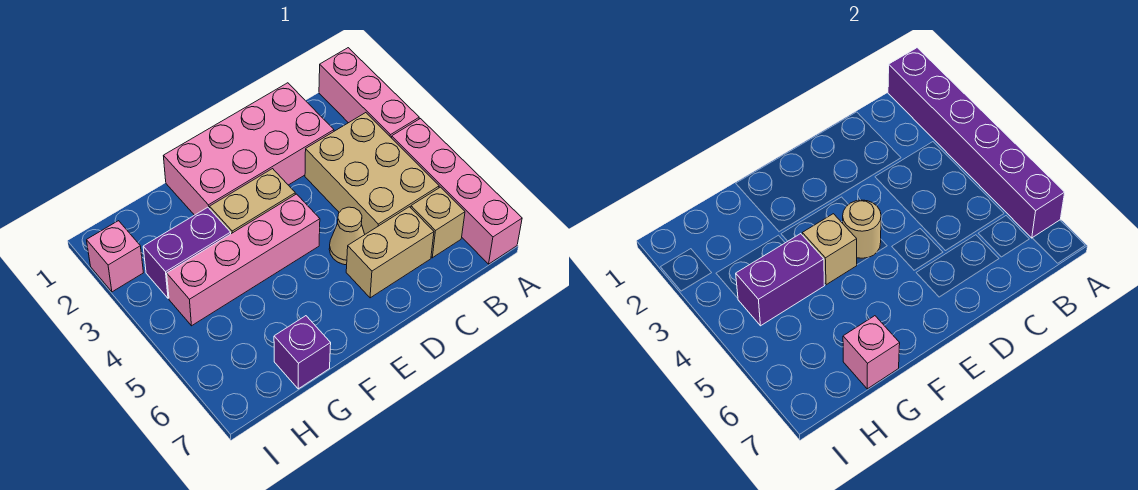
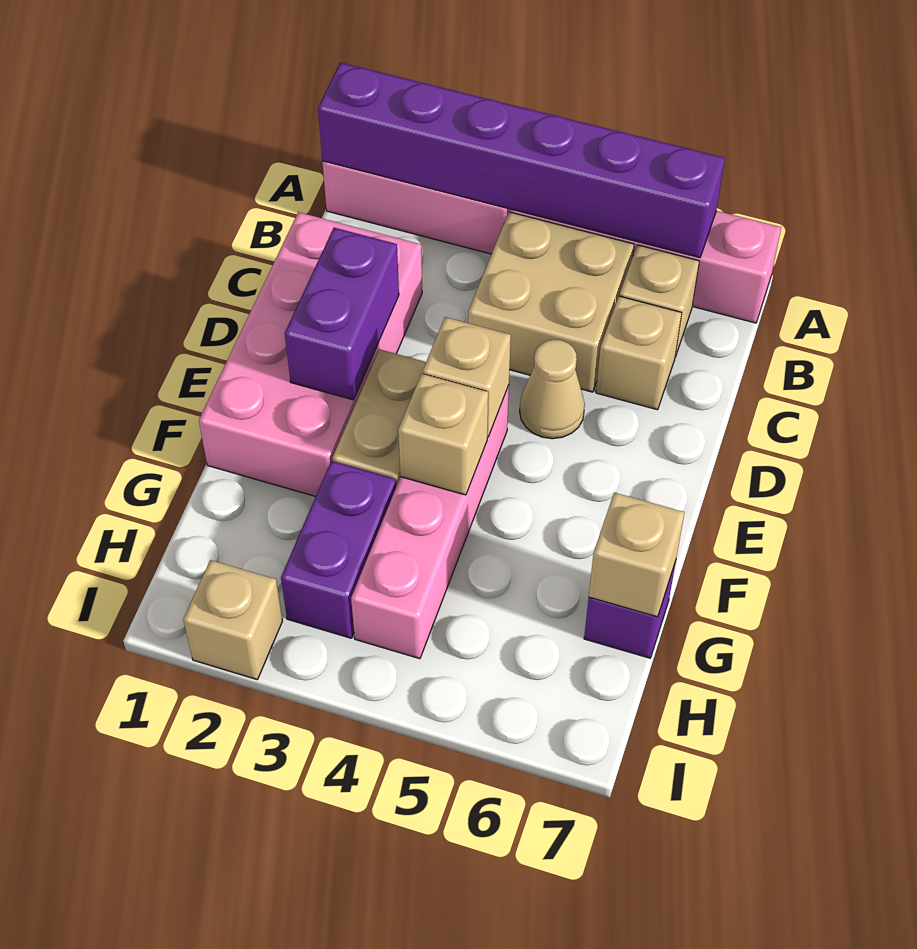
tan 2x3 brick [305,113,439,234] -> tan 2x2 brick [468,212,634,392]
tan 1x2 brick [346,207,434,298] -> tan 1x1 brick [596,296,682,410]
tan 1x1 round brick [843,200,881,258] -> tan 1x1 brick [423,317,511,437]
purple 1x2 brick [736,234,825,326] -> purple 1x2 brick moved to [285,228,399,400]
pink 1x1 brick [843,316,900,389] -> tan 1x1 brick [589,493,685,617]
pink 1x1 brick [87,221,143,292] -> tan 1x1 brick [183,560,282,679]

